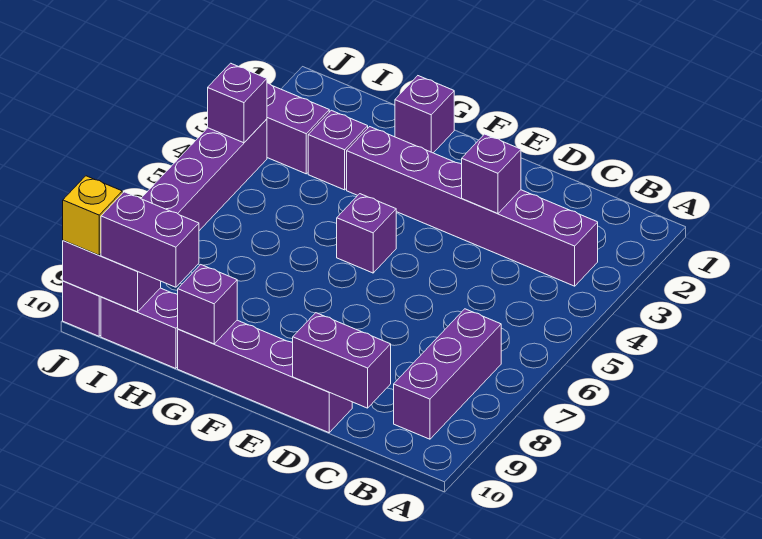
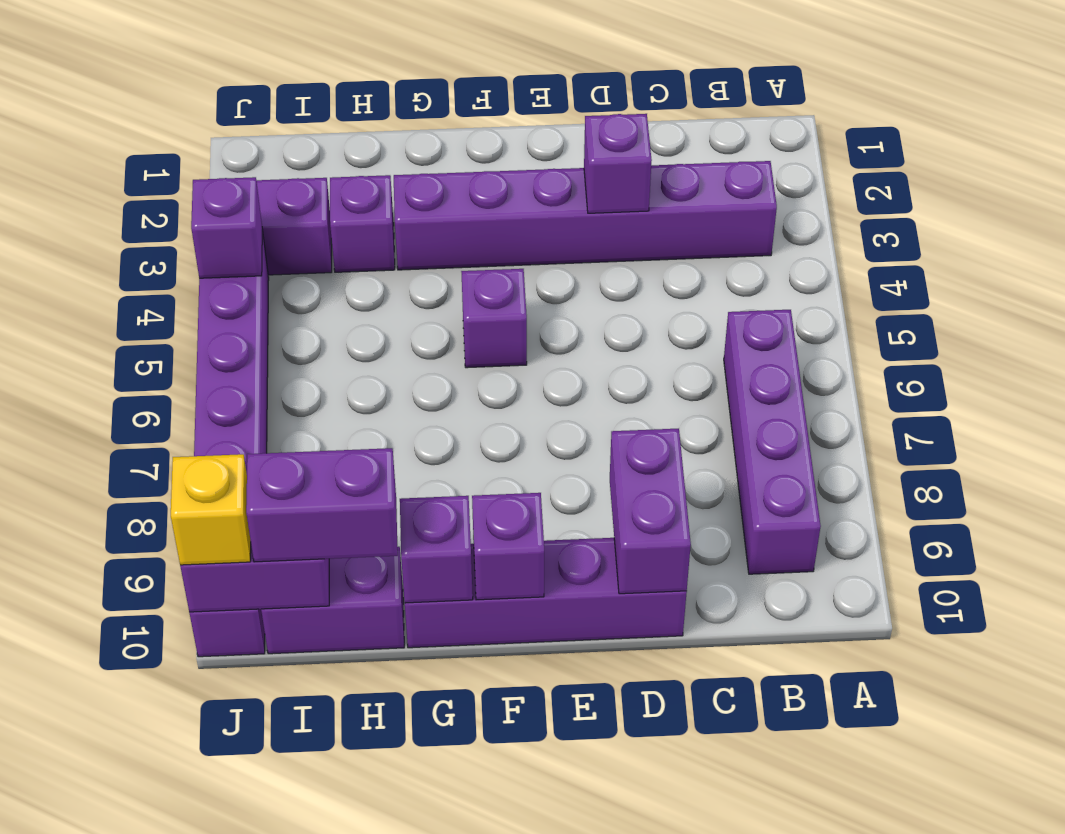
purple 1x3 brick [394,309,501,439] -> purple 1x4 brick [724,310,821,574]
purple 1x2 brick [293,313,391,408] -> purple 1x2 brick turned to [610,429,691,594]
purple 1x1 brick [395,76,454,153] -> purple 1x1 brick moved to [472,493,544,600]

